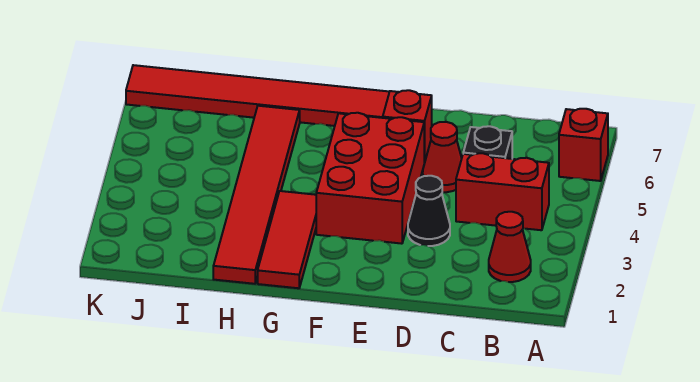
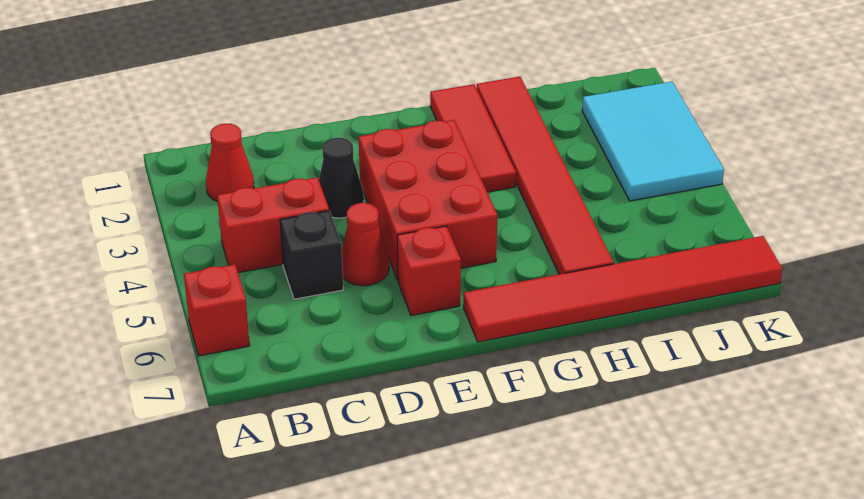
none -> cyan 2x3 tile [582,82,724,201]

